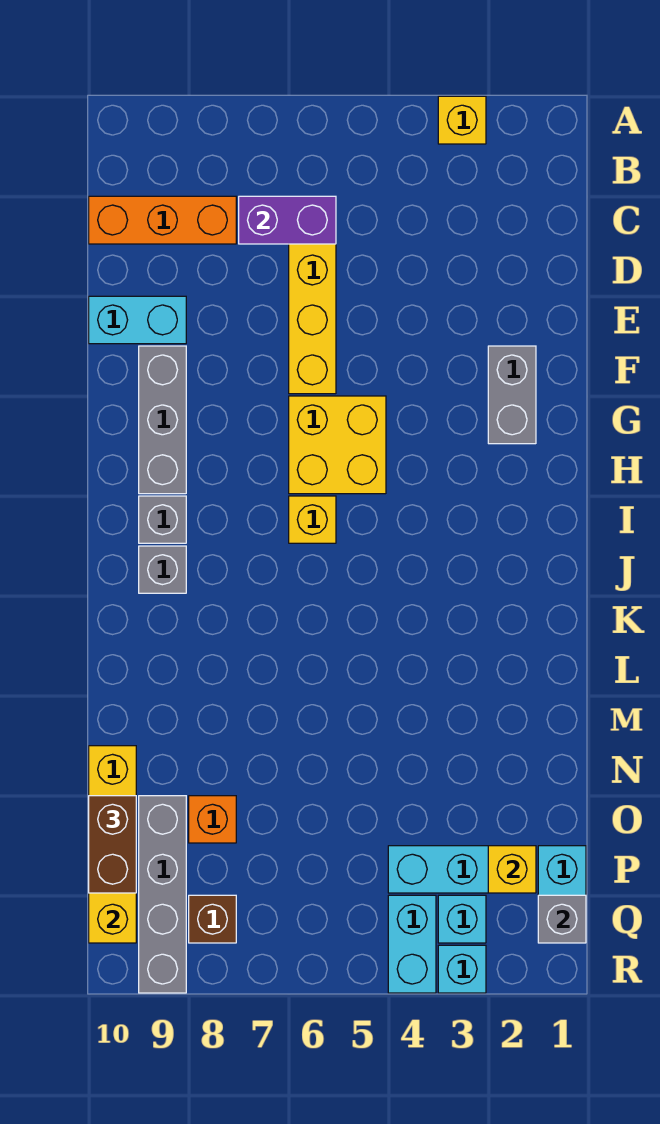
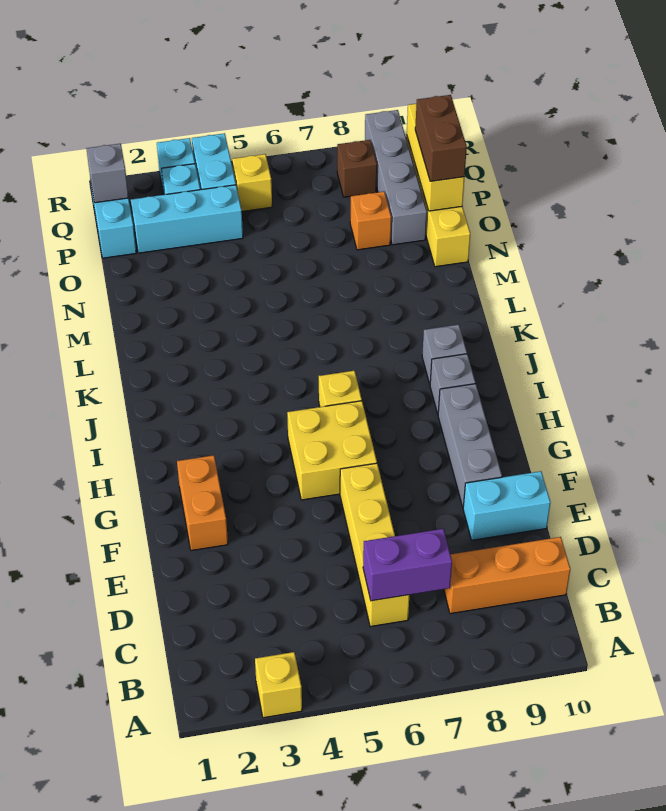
grey 1x2 brick [488,346,536,444] -> orange 1x2 brick [177,455,228,551]
yellow 1x1 brick [488,846,536,893] -> yellow 1x1 brick moved to [232,154,272,211]

